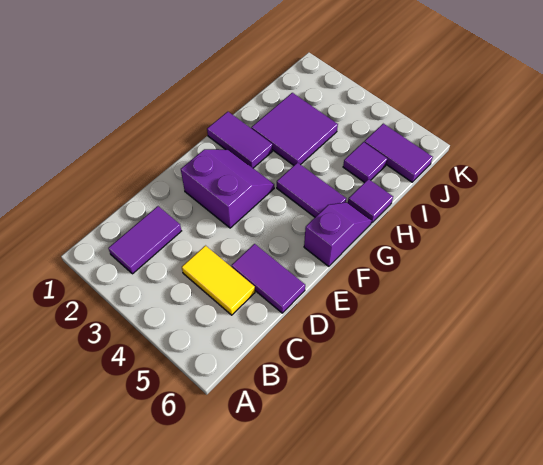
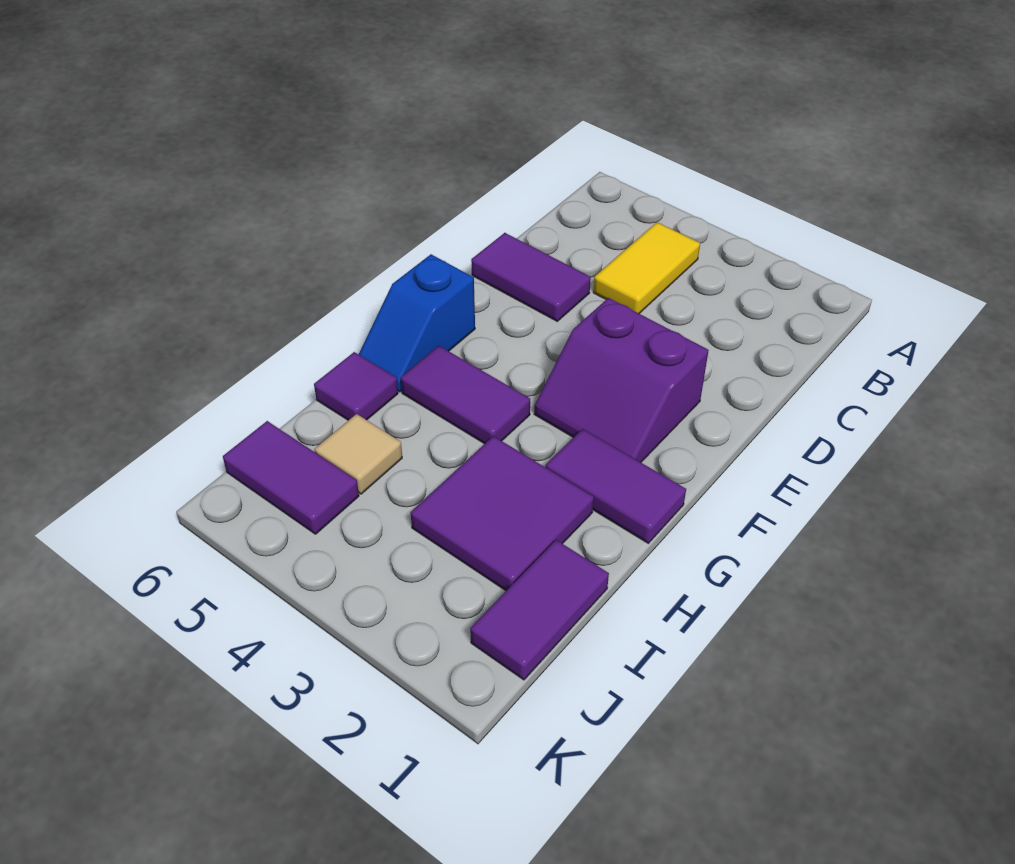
purple 1x2 tile [108,206,181,274] -> purple 1x2 tile moved to [470,540,609,680]
yellow 1x2 tile [182,246,255,315] -> yellow 1x2 tile turned to [593,222,700,313]
purple 1x2 slope [304,202,372,266] -> blue 1x2 slope [359,254,475,392]
purple 1x1 tile [343,142,387,183] -> tan 1x1 tile [315,414,402,494]

